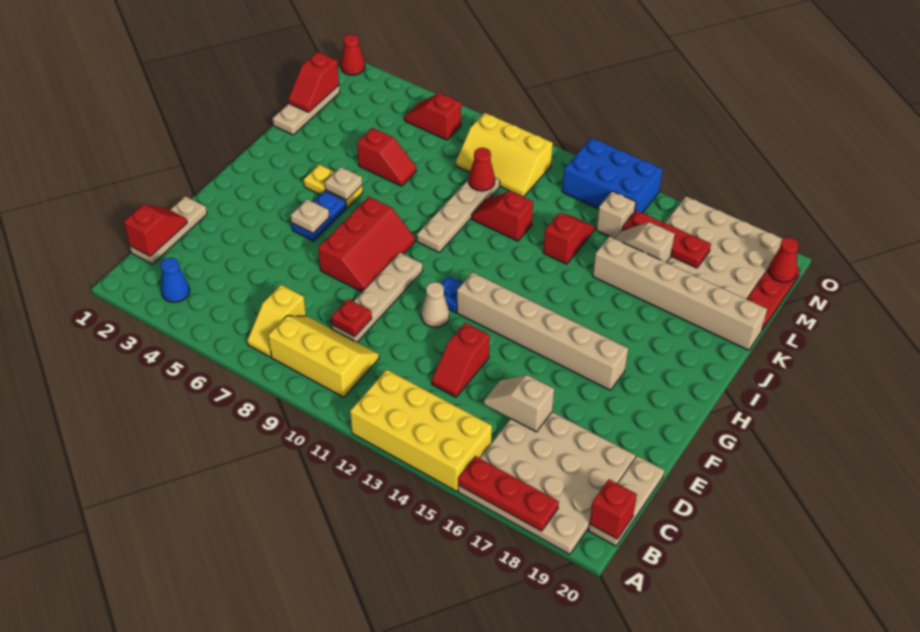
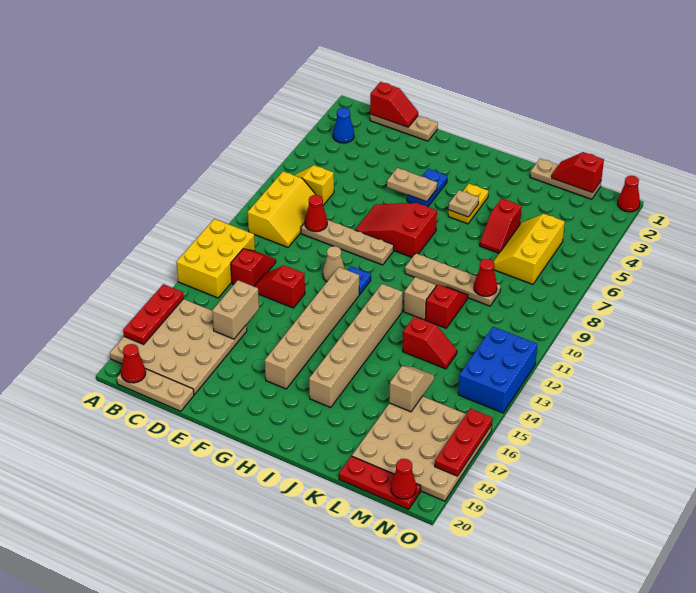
yellow 2x4 brick [350,370,492,491] -> yellow 2x3 brick [177,219,255,298]
red 1x1 brick [589,479,637,539] -> red 1x1 cone [121,344,146,383]
red 1x1 plate [331,299,372,337] -> red 1x1 cone [305,195,327,232]
tan 1x2 slope [484,375,554,432] -> tan 1x2 brick [212,280,259,339]
red 2x3 slope [318,197,415,292] -> red 2x3 slope turned to [355,203,437,257]
blue 1x2 plate [292,191,347,241] -> blue 1x2 plate turned to [407,169,447,207]
tan 1x1 plate [291,199,329,233] -> tan 1x2 plate [387,168,437,202]
tan 1x6 brick [593,236,767,350] -> tan 1x6 brick moved to [309,284,403,407]
yellow 2x3 slope [456,113,553,197] -> yellow 2x3 slope moved to [493,214,565,284]
tan 1x1 brick [596,191,636,239] -> tan 1x1 brick moved to [404,277,436,320]
red 1x3 plate [623,210,711,268] -> red 1x3 plate moved to [435,409,492,476]
red 1x2 slope [405,93,461,140] -> red 1x2 slope moved to [231,249,276,286]

